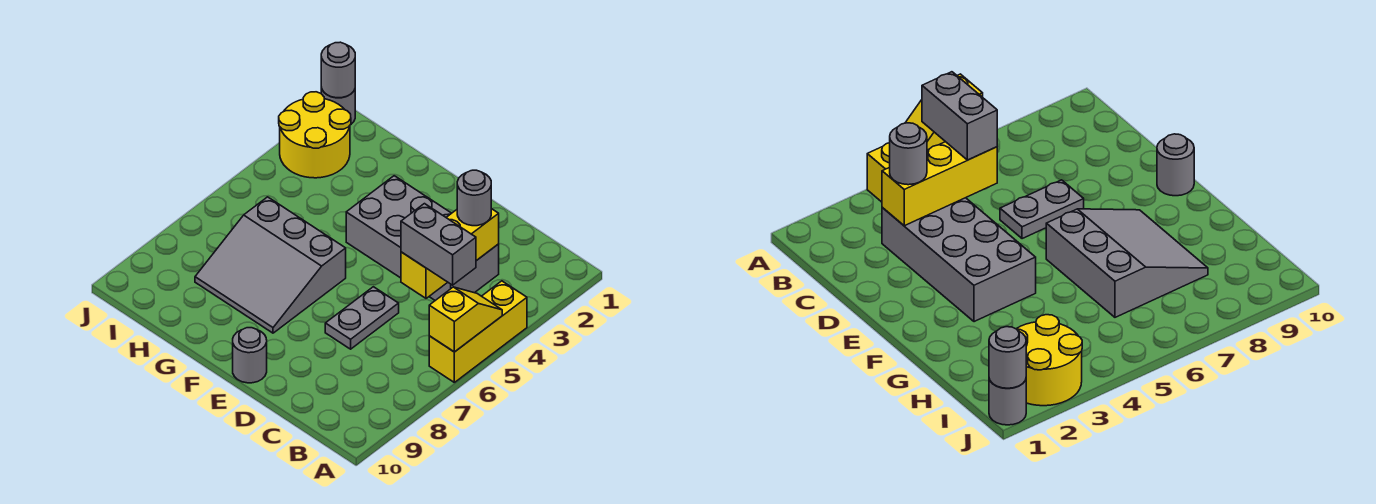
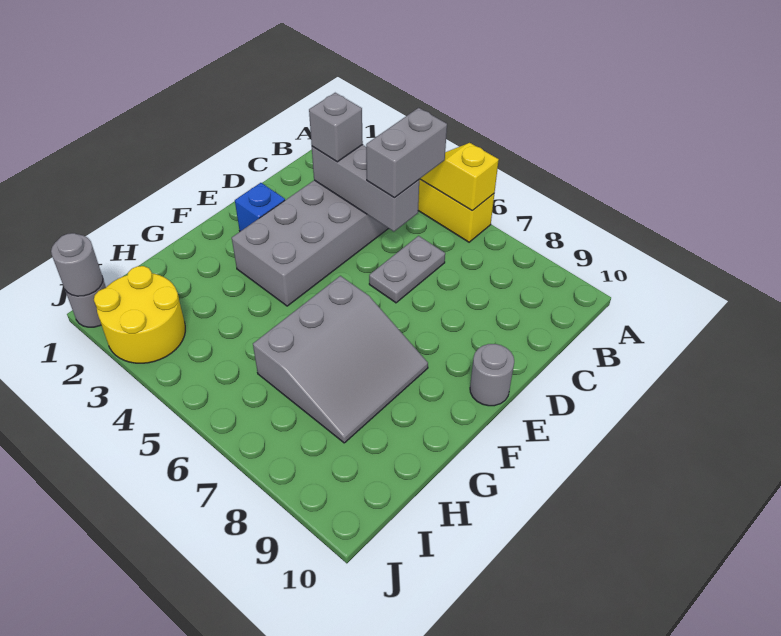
yellow 1x3 brick [401,209,499,298] -> grey 1x3 brick [312,145,419,232]
grey 1x1 round brick [457,170,491,226] -> grey 1x1 brick [309,93,363,162]
grey 1x2 plate [325,287,399,349] -> grey 1x2 plate turned to [369,236,445,303]
none -> blue 1x1 brick [235,183,285,231]

